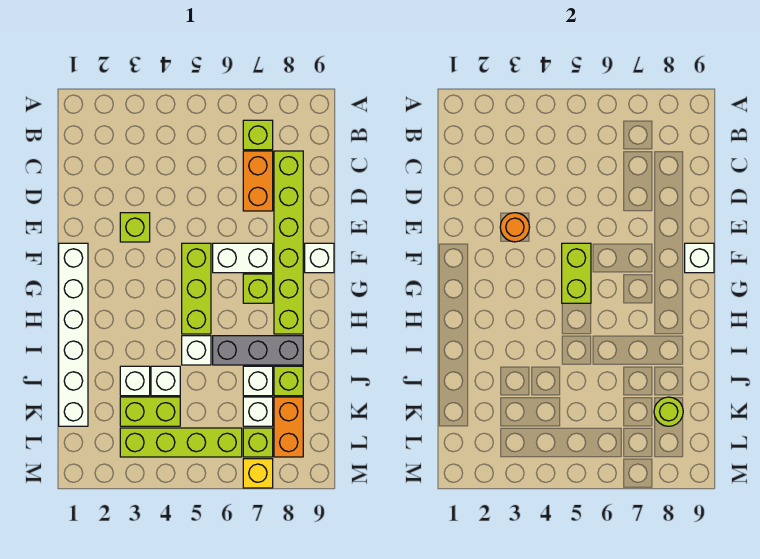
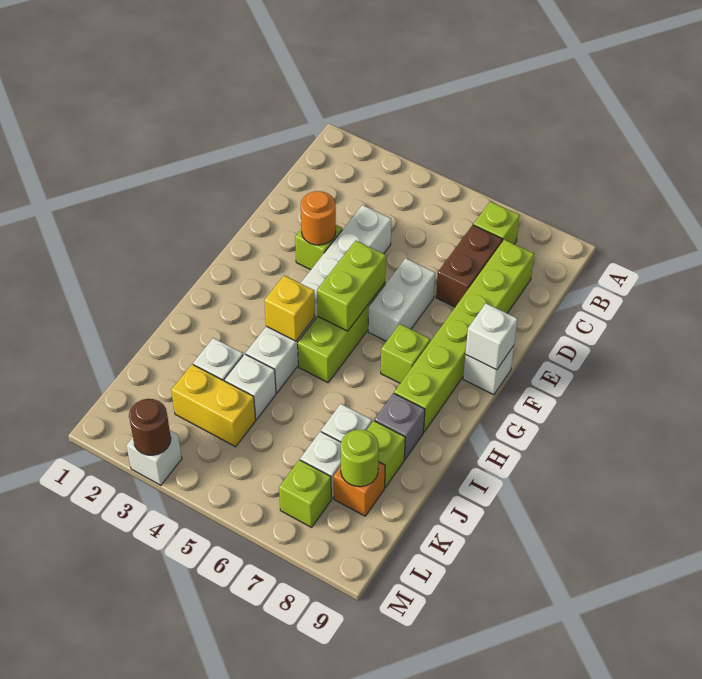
orange 1x2 brick [243,151,273,211] -> brown 1x2 brick [436,225,503,307]
white 1x6 brick [59,243,88,426] -> white 1x6 brick moved to [246,205,391,393]
white 1x2 brick [213,243,273,273] -> white 1x2 brick turned to [368,258,435,341]
white 1x1 brick [182,336,211,365] -> white 1x1 brick moved to [126,431,182,485]
grey 1x3 brick [213,336,303,365] -> grey 1x1 brick [375,393,425,459]
lime 1x2 brick [120,397,180,426] -> yellow 1x2 brick [171,364,256,447]
orange 1x2 brick [274,397,303,457] -> orange 1x1 brick [334,462,385,516]
lime 1x4 brick [120,428,242,457] -> none
none -> brown 1x1 round brick [129,399,171,455]
yellow 1x1 brick [243,459,273,488] -> yellow 1x1 brick moved to [264,275,315,341]

